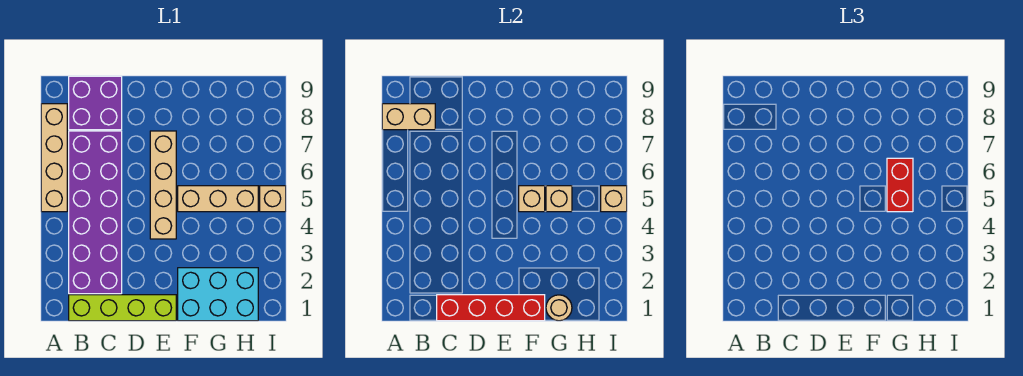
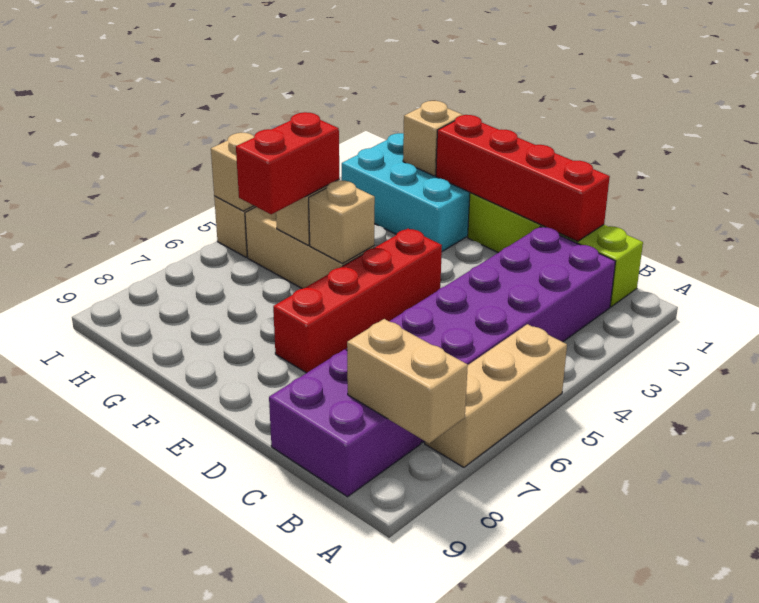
tan 1x4 brick [41,104,67,212] -> tan 1x3 brick [425,324,567,467]
tan 1x4 brick [150,131,176,239] -> red 1x4 brick [273,229,442,373]
tan 1x1 round brick [546,295,572,321] -> tan 1x1 brick [403,101,463,176]

